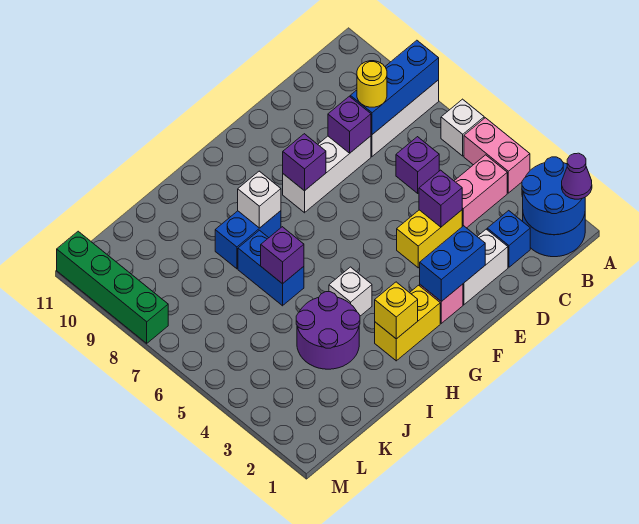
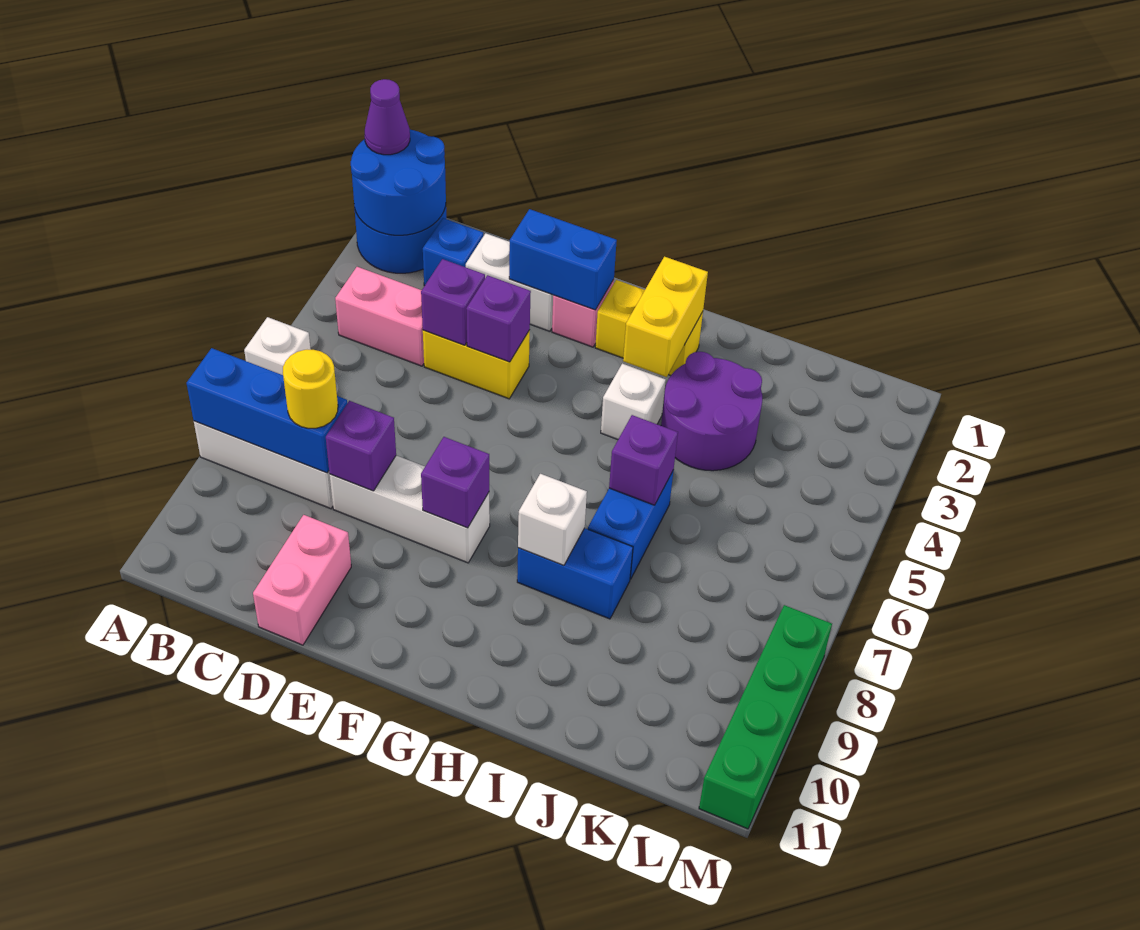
pink 1x2 brick [464,118,530,193] -> pink 1x2 brick moved to [253,515,351,645]
purple 1x1 brick [396,137,439,193] -> purple 1x1 brick moved to [466,275,531,362]
yellow 1x1 brick [375,282,418,339] -> yellow 1x2 brick [623,257,708,377]

